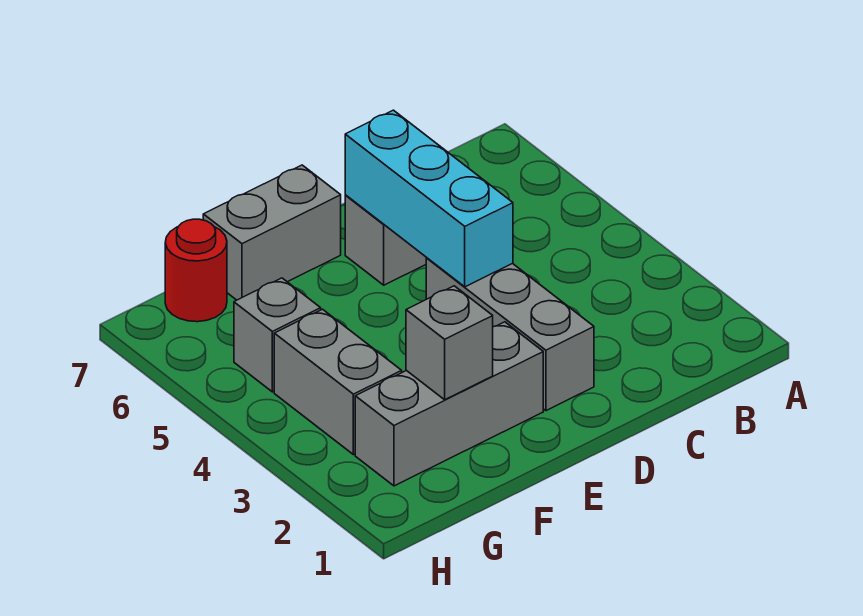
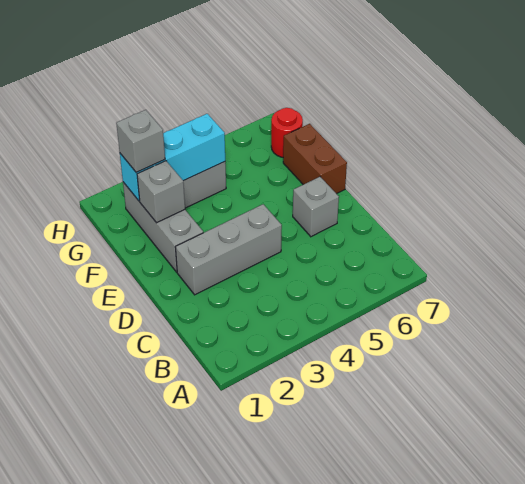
cyan 1x3 brick [345,110,513,287] -> cyan 1x3 brick moved to [120,114,225,201]
grey 1x2 brick [203,165,341,300] -> brown 1x2 brick [283,124,347,194]
grey 1x1 brick [234,278,321,392] -> grey 1x1 brick moved to [116,110,165,173]

